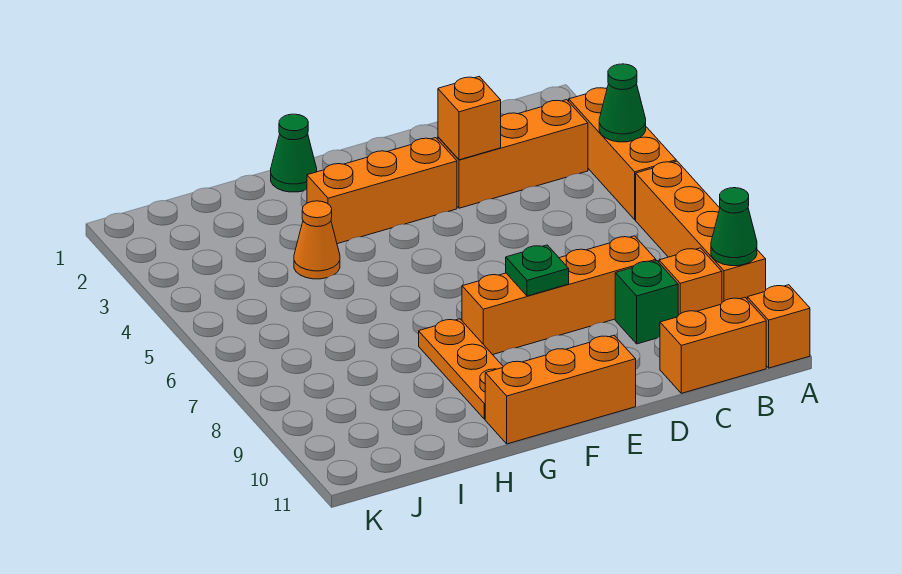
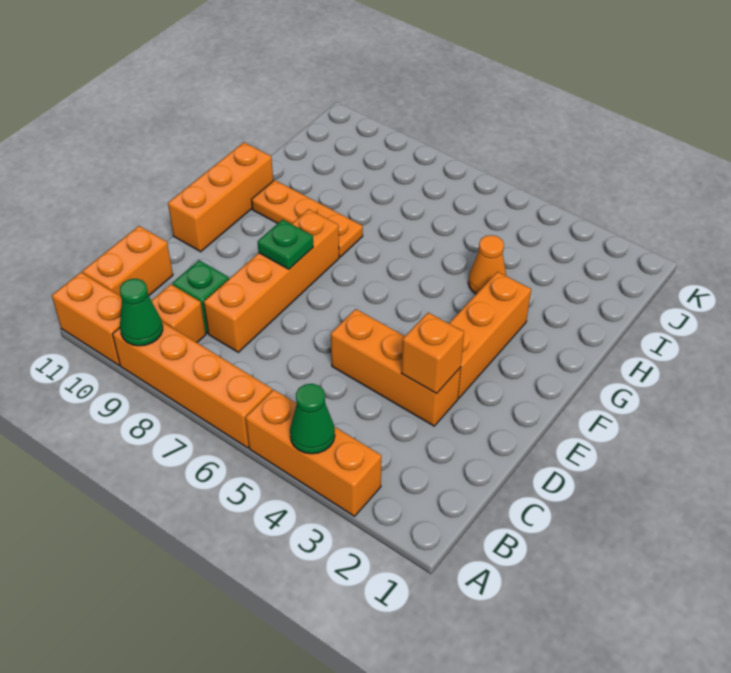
orange 1x1 brick [747,285,810,368] -> orange 1x2 brick [52,272,122,365]
orange 1x3 brick [438,100,588,208] -> orange 1x3 brick turned to [331,309,461,426]
green 1x1 cone [271,114,317,192] -> none

